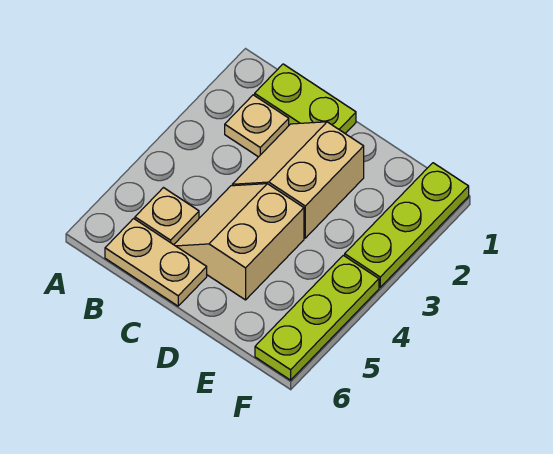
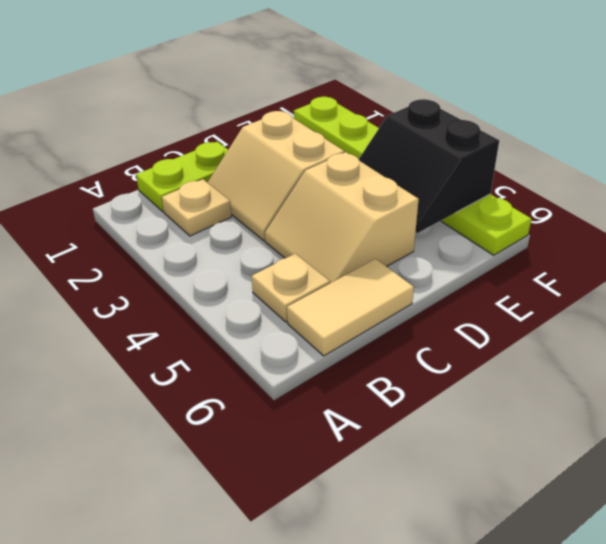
tan 1x2 plate [105,219,207,306] -> tan 1x2 tile [287,259,414,356]
none -> black 2x2 slope [359,99,499,233]

